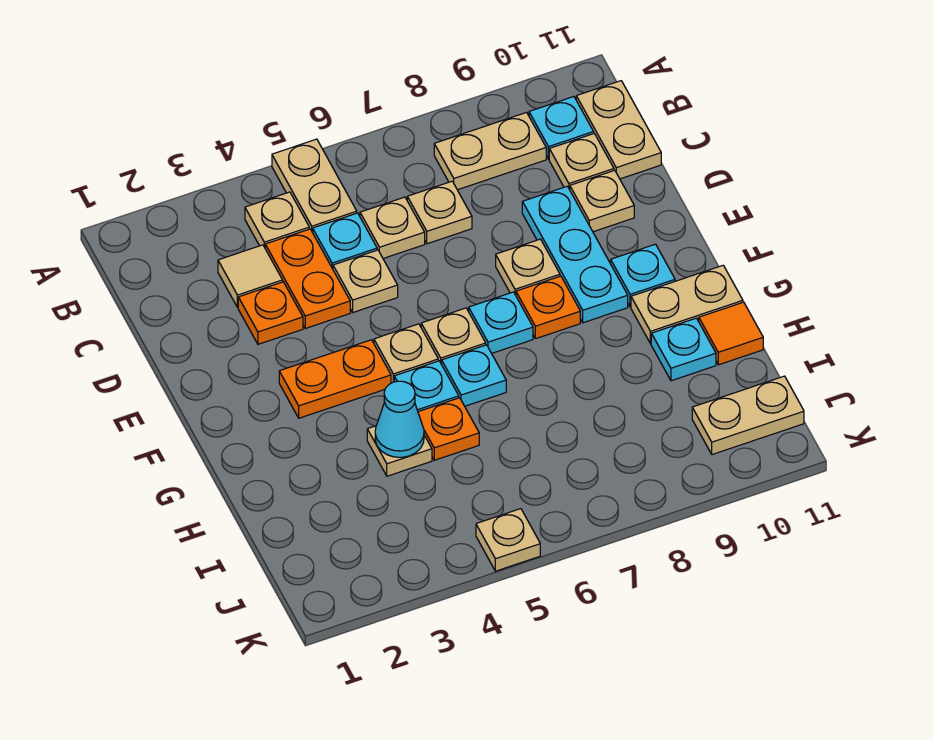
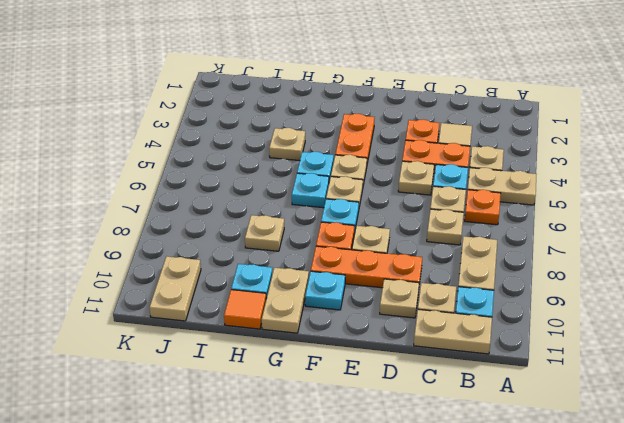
cyan 1x3 plate [522,186,628,323] -> orange 1x3 plate [311,246,422,288]
cyan 1x1 cone [375,381,424,457] -> none
orange 1x1 plate [418,398,479,460] -> orange 1x1 plate moved to [465,190,501,225]
tan 1x1 plate [476,509,540,571] -> tan 1x1 plate moved to [245,215,284,251]

